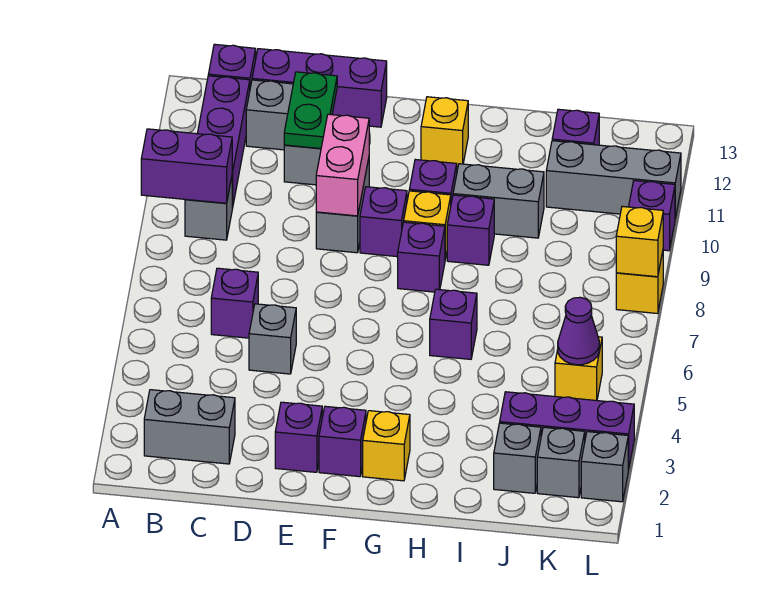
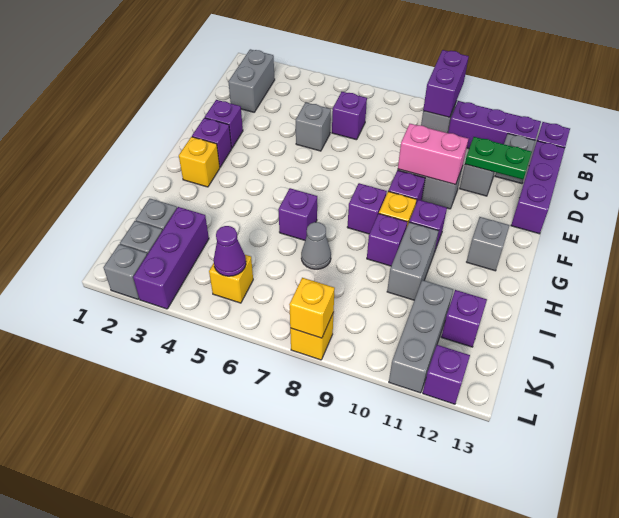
yellow 1x1 brick [421,97,468,167] -> grey 1x1 brick [467,217,510,271]
none -> grey 1x1 cone [301,222,331,269]
purple 1x1 brick [629,181,675,251] -> purple 1x1 brick moved to [423,345,470,404]

